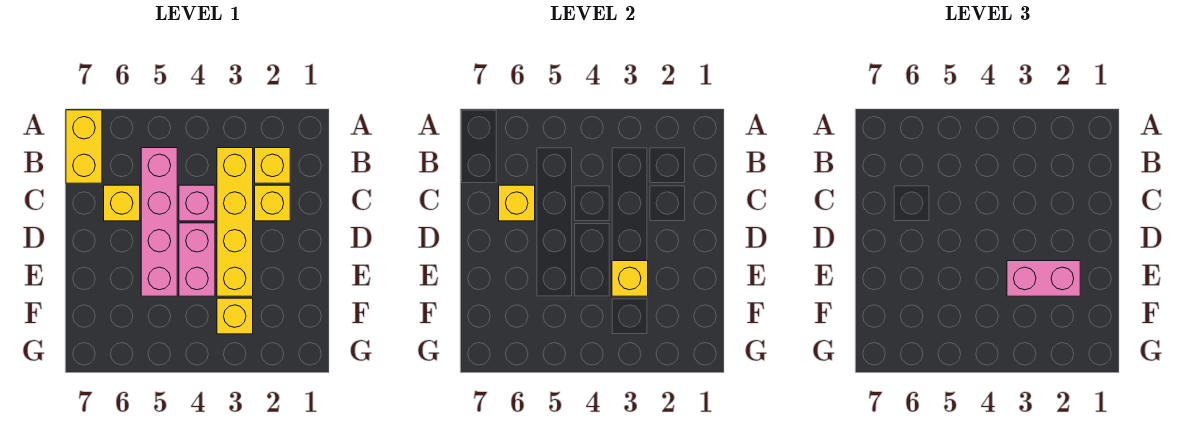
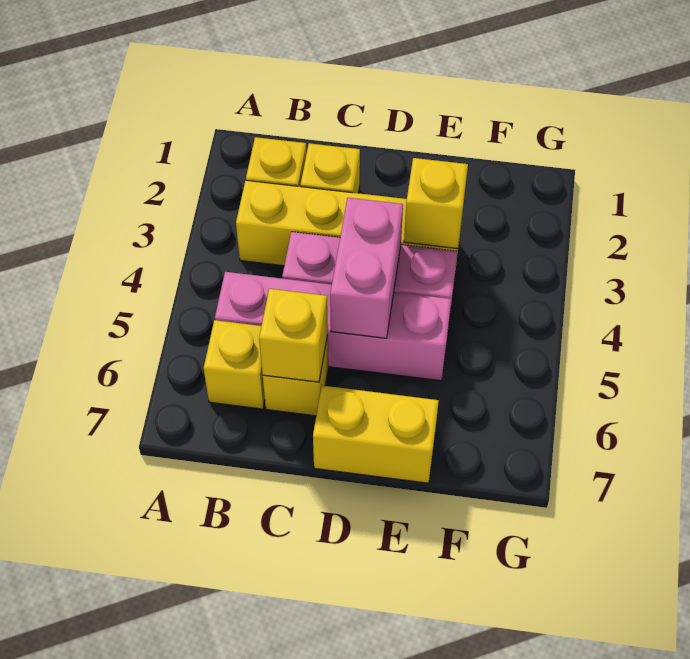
yellow 1x2 brick [66,110,102,183] -> yellow 1x2 brick moved to [313,386,439,483]
pink 1x2 brick [1007,261,1080,296] -> pink 1x2 brick moved to [330,198,403,338]
yellow 1x1 brick [217,298,253,334] -> yellow 1x1 brick moved to [204,320,265,409]

